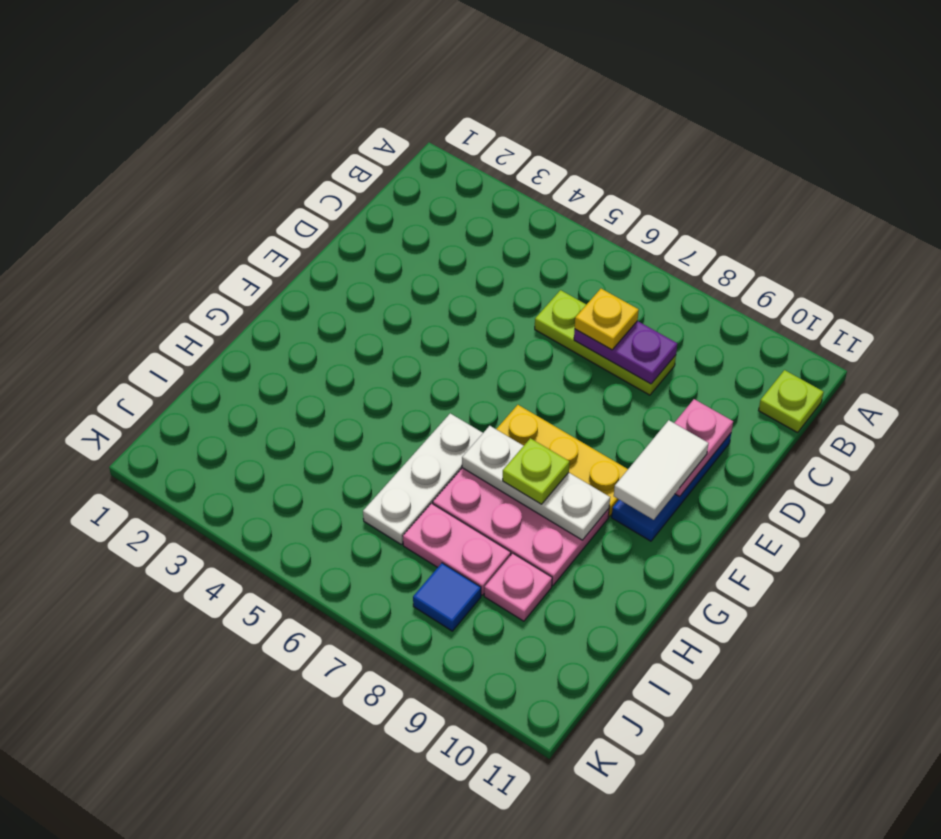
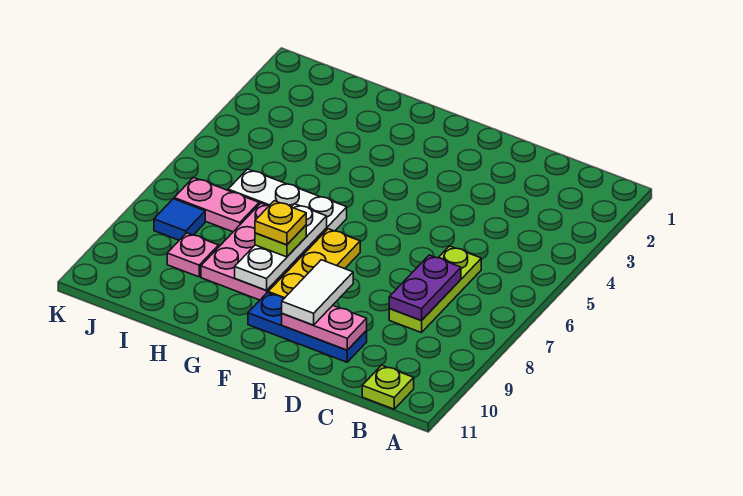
yellow 1x1 plate [575,289,639,350] -> yellow 1x1 plate moved to [255,201,306,245]
white 1x2 tile [614,420,708,520] -> white 1x2 tile turned to [282,260,353,325]
pink 1x2 plate [403,503,511,595] -> pink 1x2 plate turned to [174,177,259,232]

